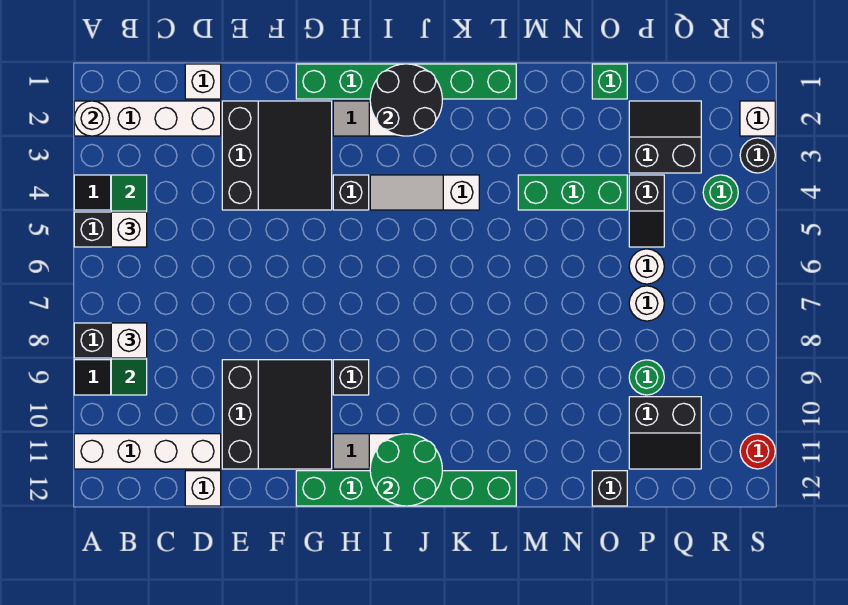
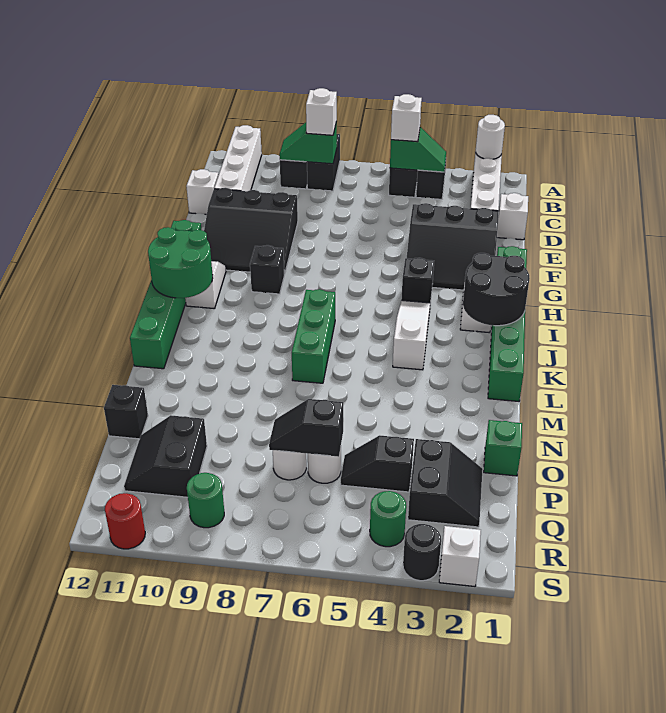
green 1x3 brick [518,175,627,210] -> green 1x3 brick moved to [292,289,335,383]
none -> black 1x2 slope [269,399,343,457]
green 1x1 round brick [629,360,664,395] -> green 1x1 round brick moved to [187,473,224,528]

